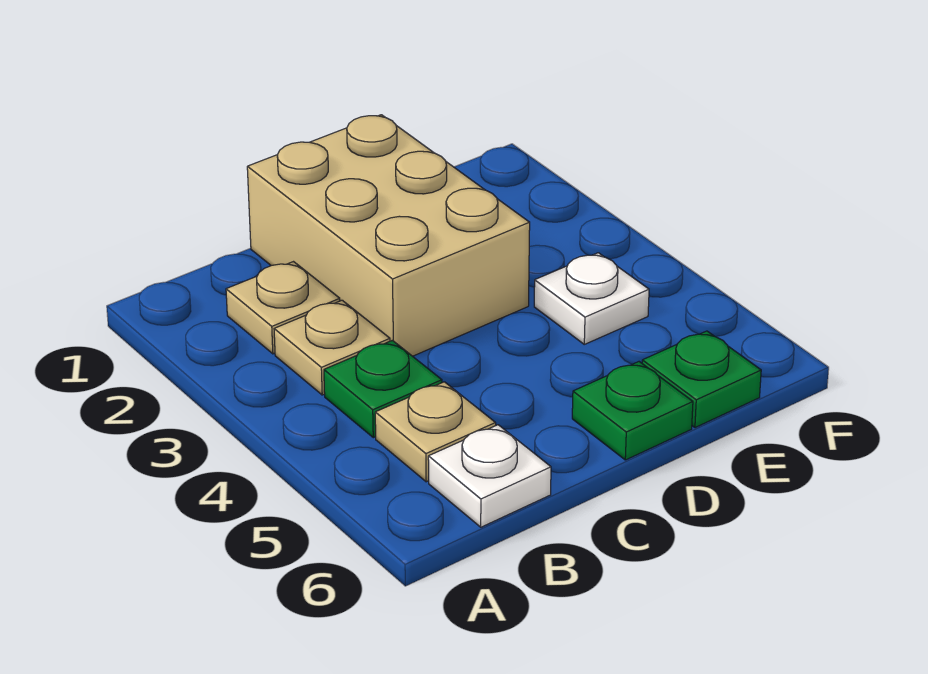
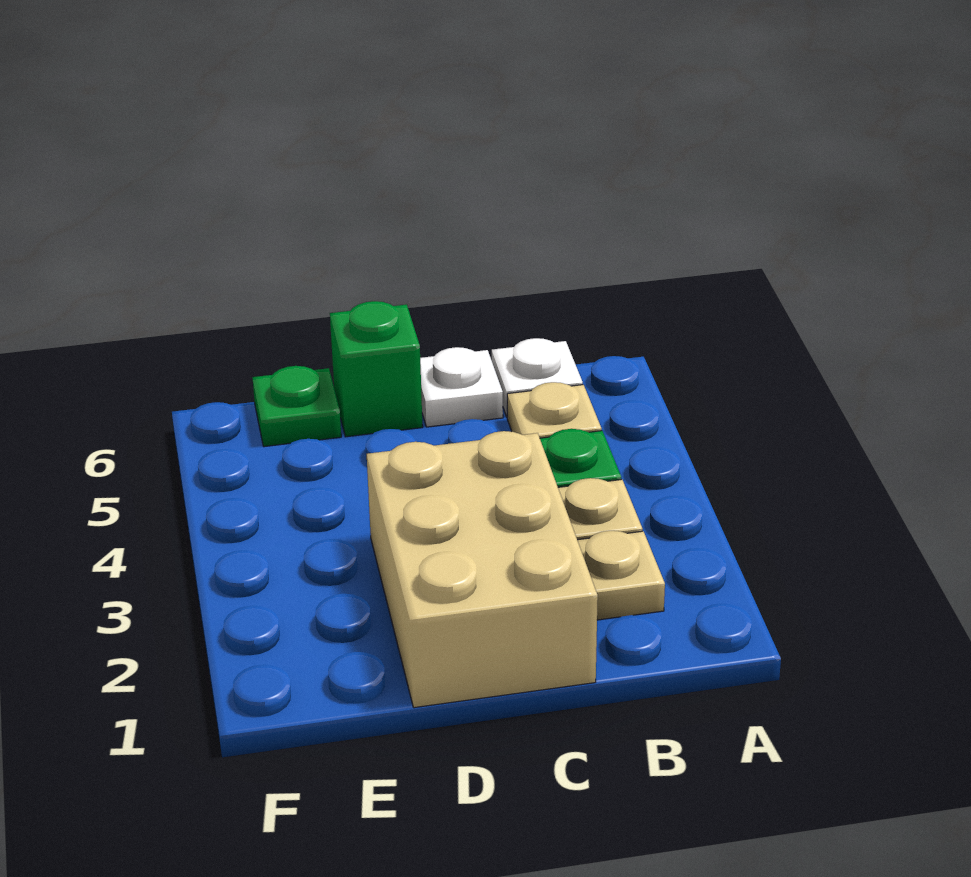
green 1x1 plate [572,362,693,460] -> green 1x1 brick [330,301,423,437]
white 1x1 plate [534,253,649,344] -> white 1x1 plate moved to [420,347,503,427]

